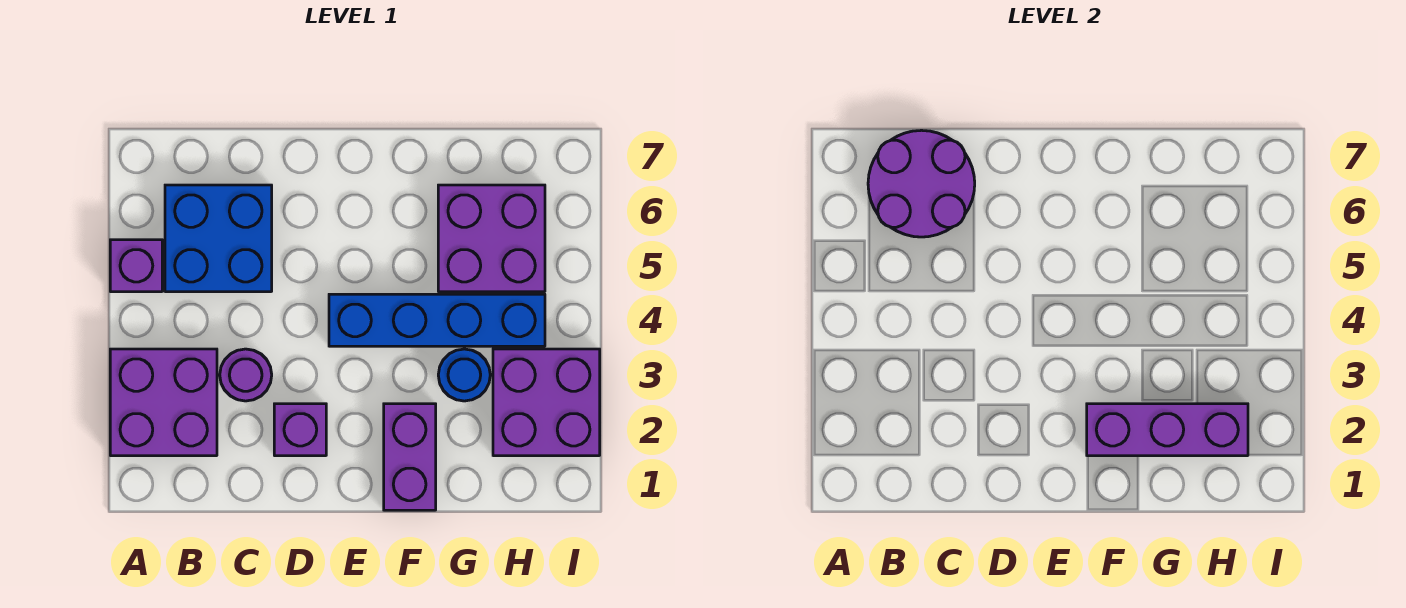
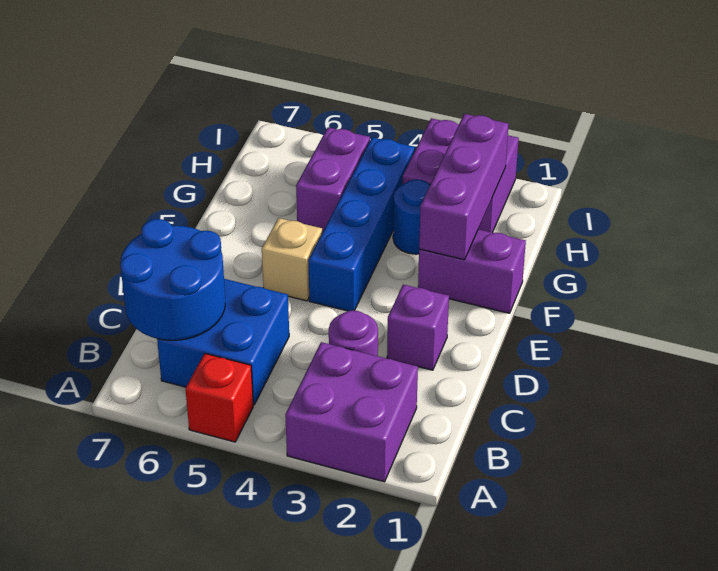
purple 1x1 brick [110,240,162,292] -> red 1x1 brick [185,354,253,442]
purple 2x2 round brick [868,130,975,237] -> blue 2x2 round brick [120,219,225,340]
none -> tan 1x1 brick [262,218,322,301]
purple 2x2 brick [438,185,545,292] -> purple 1x2 brick [296,127,370,232]

